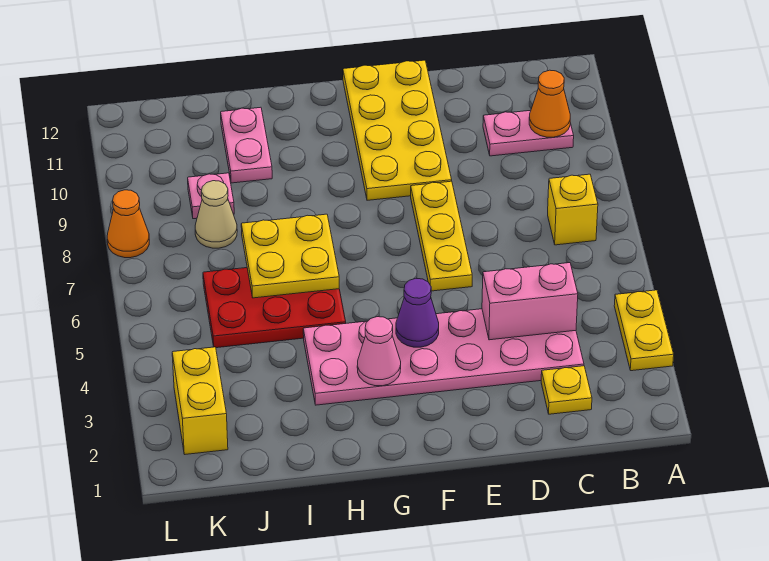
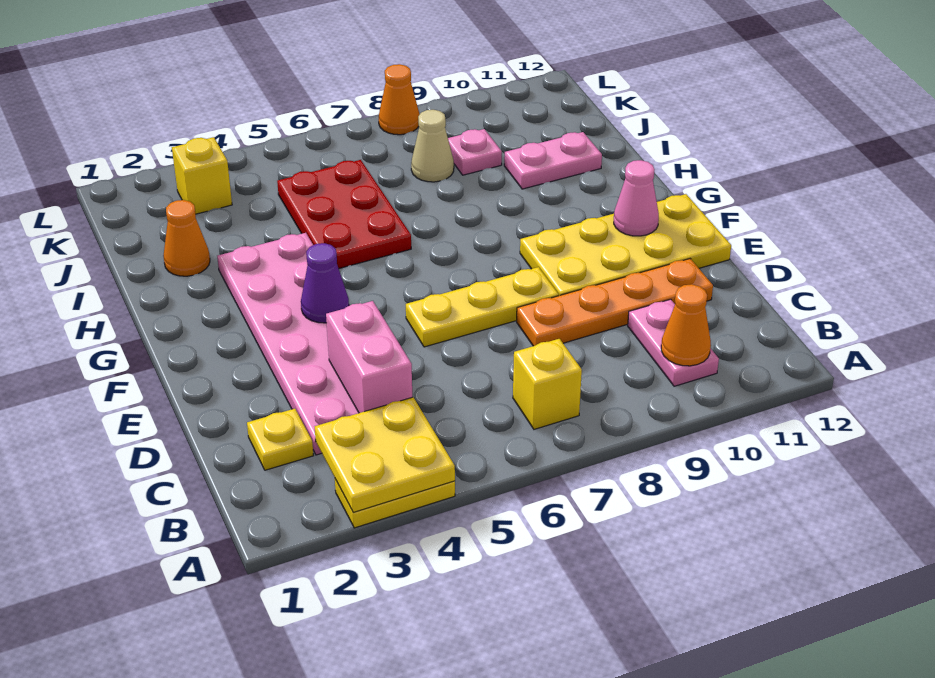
none -> orange 1x4 plate [517,259,713,346]
pink 1x1 cone [357,317,401,386] -> pink 1x1 cone moved to [614,160,659,236]
yellow 2x2 plate [241,214,339,298] -> yellow 2x2 plate moved to [315,397,455,512]
none -> orange 1x1 cone [163,200,210,276]
yellow 1x2 brick [172,347,228,454] -> yellow 1x1 brick [172,137,232,214]

